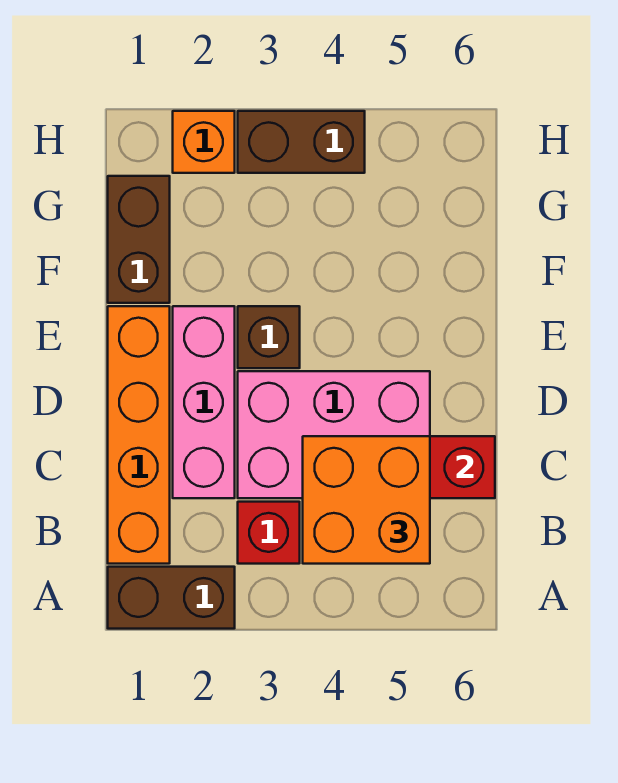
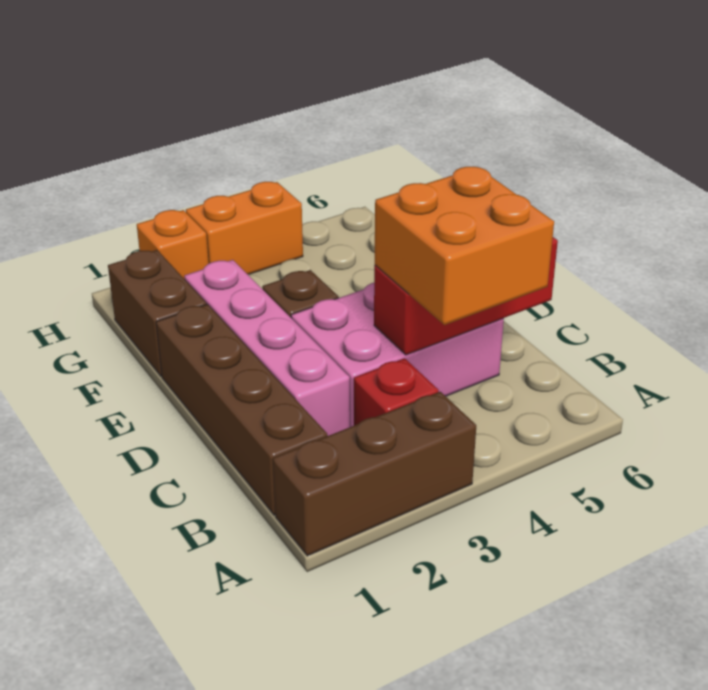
brown 1x2 brick [108,567,235,629] -> brown 1x3 brick [273,392,476,556]
orange 1x4 brick [108,306,170,564] -> brown 1x4 brick [156,304,328,515]
pink 1x3 brick [173,306,235,498] -> pink 1x4 brick [184,260,350,436]
brown 1x2 brick [238,111,365,173] -> orange 1x2 brick [186,182,303,274]

